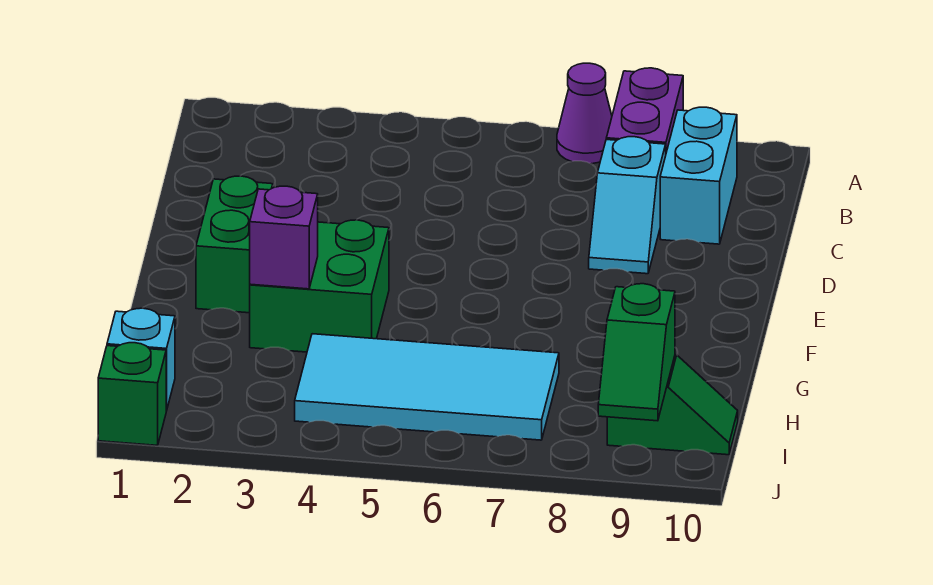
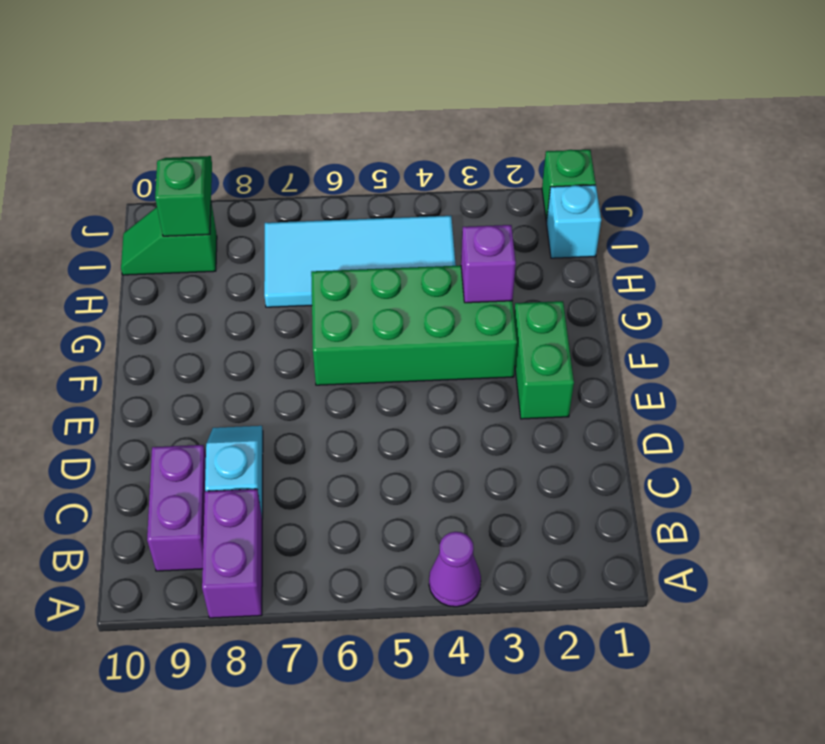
purple 1x1 cone [557,63,612,164] -> purple 1x1 cone moved to [429,532,481,607]
cyan 1x2 brick [660,107,737,244] -> purple 1x2 brick [147,445,206,571]
green 2x2 brick [250,220,389,352] -> green 2x4 brick [311,265,517,385]

